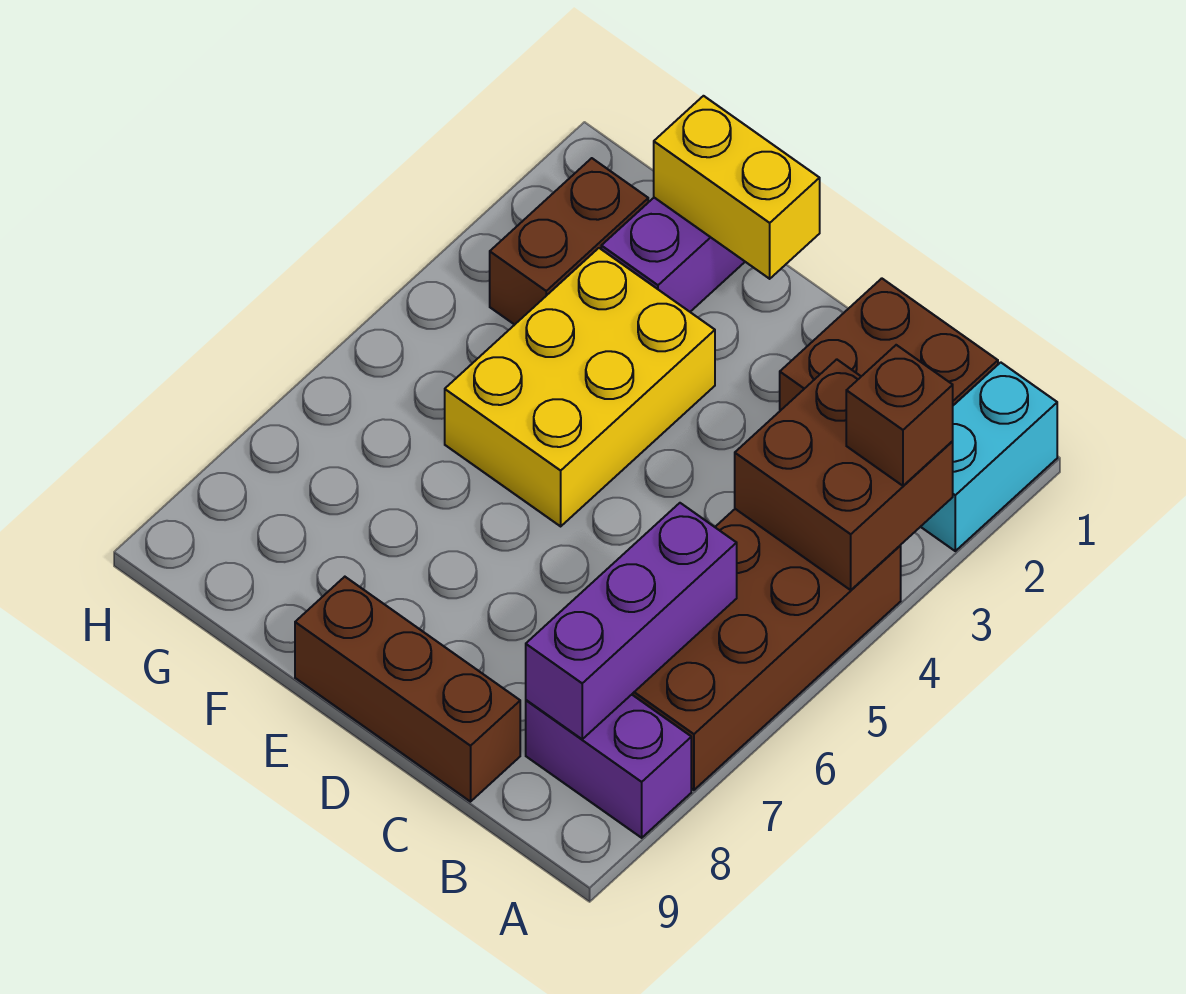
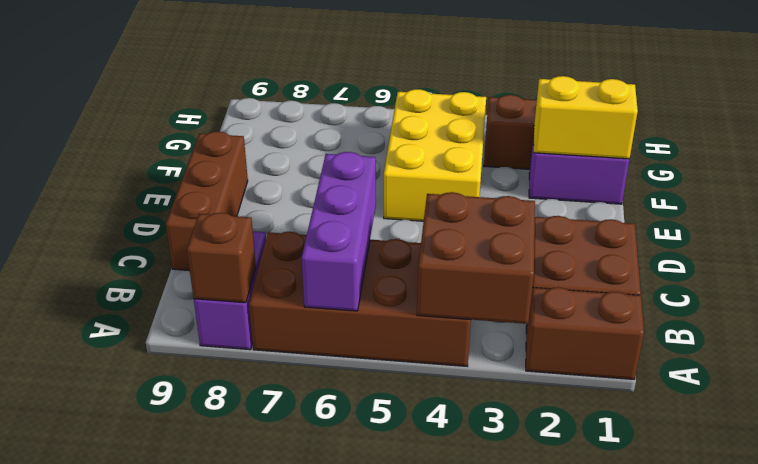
cyan 1x2 brick [921,362,1057,551] -> brown 1x2 brick [526,287,644,379]
brown 1x1 brick [846,345,953,486] -> brown 1x1 brick moved to [187,213,256,303]
purple 1x3 brick [526,503,737,739] -> purple 1x3 brick turned to [302,152,376,311]
yellow 1x2 brick [654,96,820,279] -> yellow 1x2 brick turned to [534,76,638,159]
yellow 2x3 brick [445,248,715,526] -> yellow 2x3 brick turned to [384,89,486,221]

